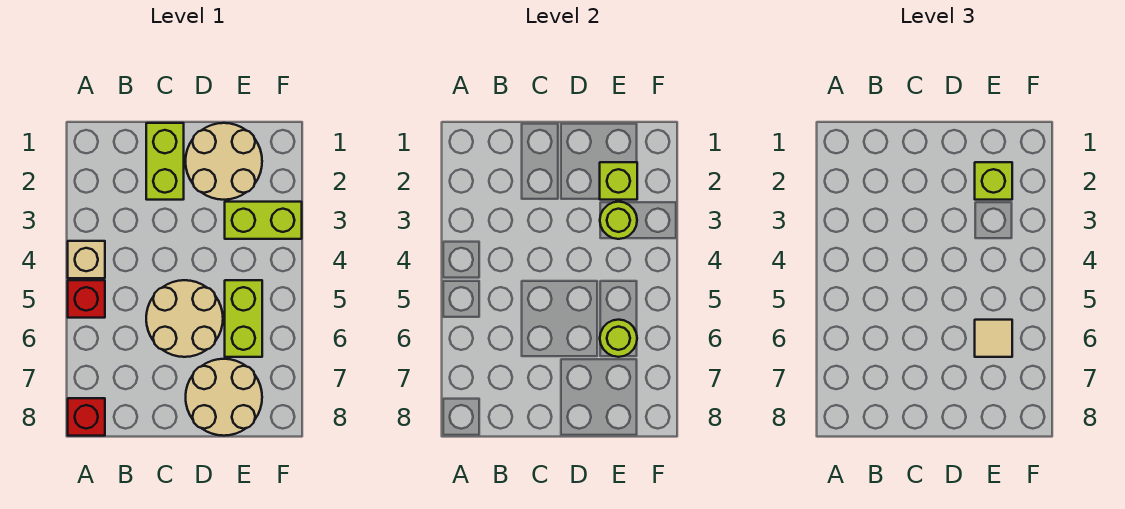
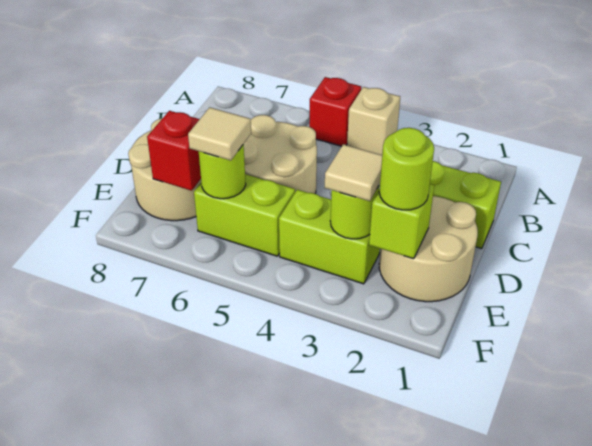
red 1x1 brick [68,398,105,436] -> red 1x1 brick moved to [147,111,201,191]
lime 1x1 brick [975,162,1012,200] -> lime 1x1 round brick [379,128,434,210]
lime 1x2 brick [225,202,302,239] -> lime 1x2 brick turned to [279,190,380,284]
none -> tan 1x1 tile [325,144,382,201]

